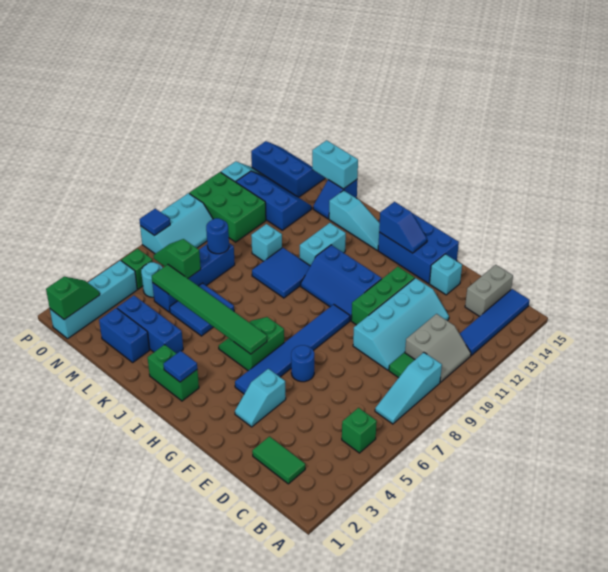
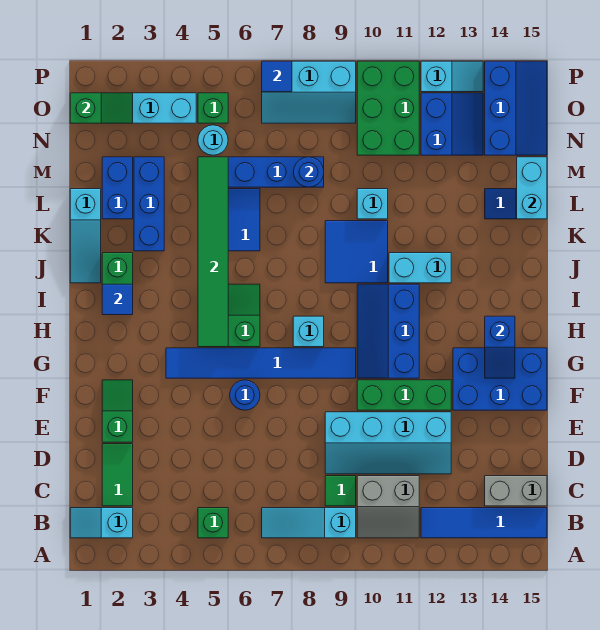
cyan 1x1 brick [430,254,462,295] -> cyan 1x1 brick moved to [293,316,324,347]
cyan 1x2 slope [235,369,286,427] -> cyan 1x2 slope moved to [70,508,133,538]
blue 2x3 brick [378,213,459,283] -> blue 2x3 brick turned to [453,348,547,410]
cyan 1x3 slope [329,190,380,250] -> cyan 1x3 slope moved to [70,189,101,283]
green 1x2 slope [153,239,201,278] -> green 1x2 slope moved to [102,380,133,442]
blue 2x3 slope [236,171,312,230] -> blue 2x2 slope [421,93,483,155]

